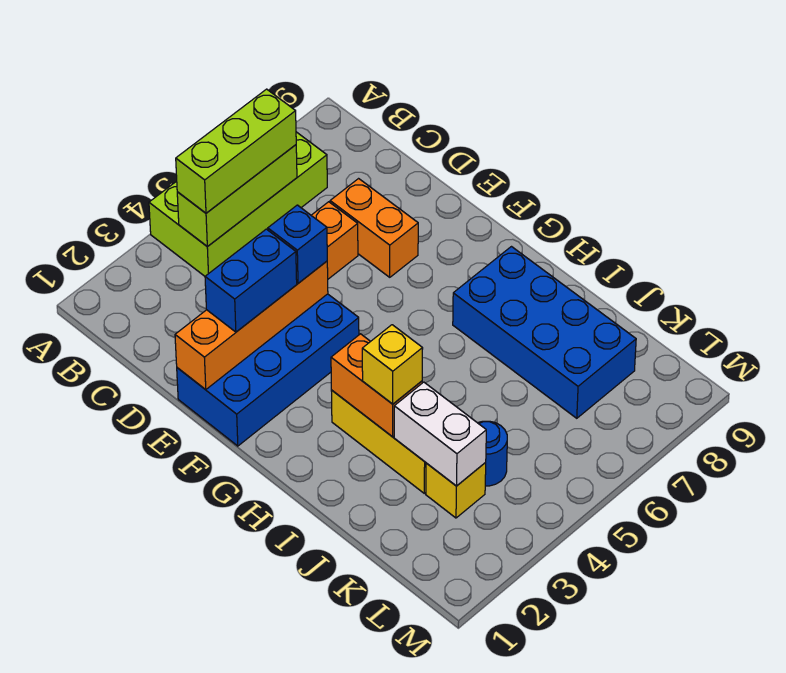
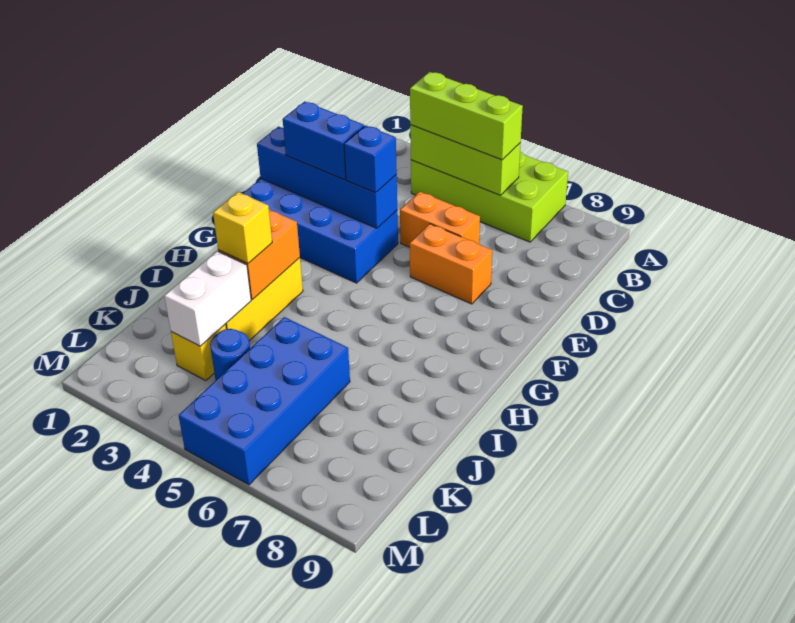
orange 1x2 brick [330,179,418,277] -> orange 1x2 brick turned to [410,224,492,304]
orange 1x4 brick [175,261,328,390] -> blue 1x4 brick [257,127,397,228]
blue 2x4 brick [453,247,636,418] -> blue 2x4 brick moved to [179,317,350,485]

